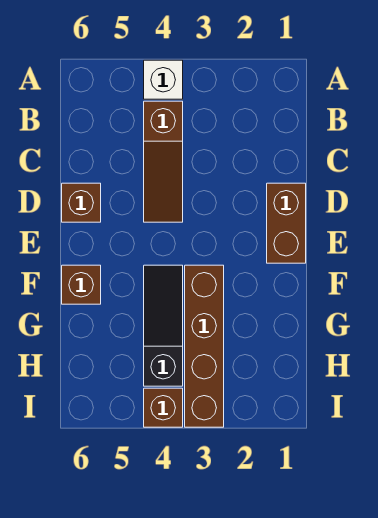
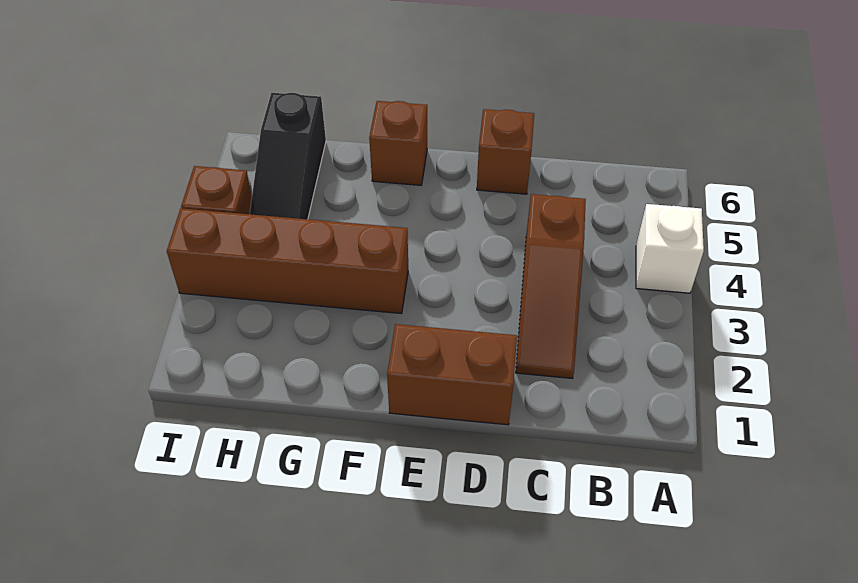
brown 1x3 slope [144,101,183,222] -> brown 1x3 slope turned to [516,194,586,378]
black 1x3 slope [144,265,183,386] -> black 1x3 slope turned to [250,93,326,219]

